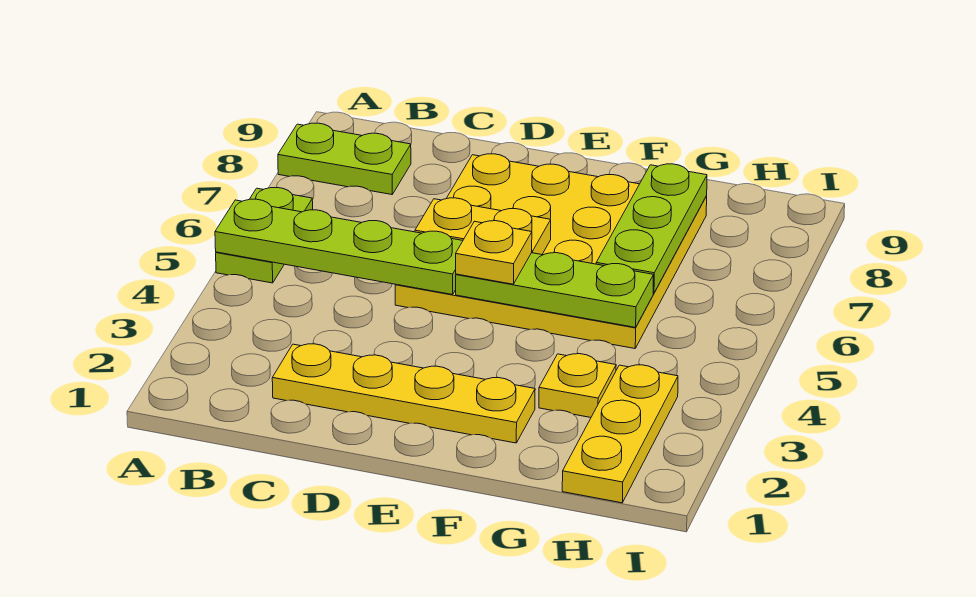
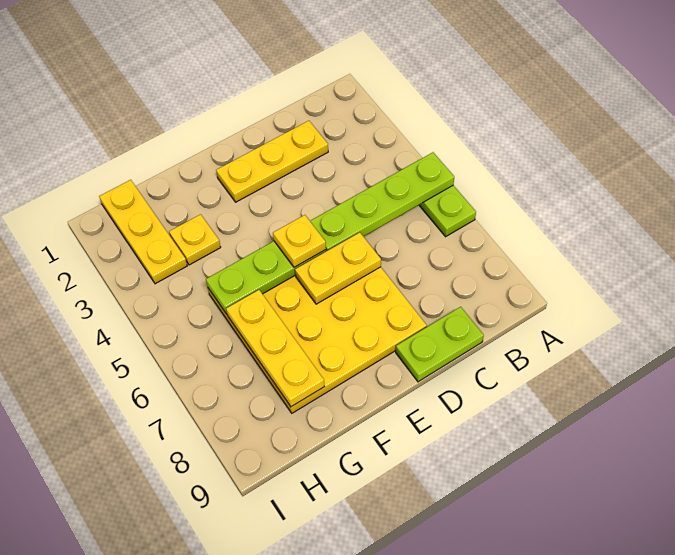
lime 1x2 plate [278,123,411,195] -> lime 1x2 plate moved to [396,307,484,382]
yellow 1x4 plate [272,344,535,443] -> yellow 1x3 plate [216,121,328,202]
lime 1x3 plate [596,164,707,293] -> yellow 1x3 plate [226,290,324,407]

